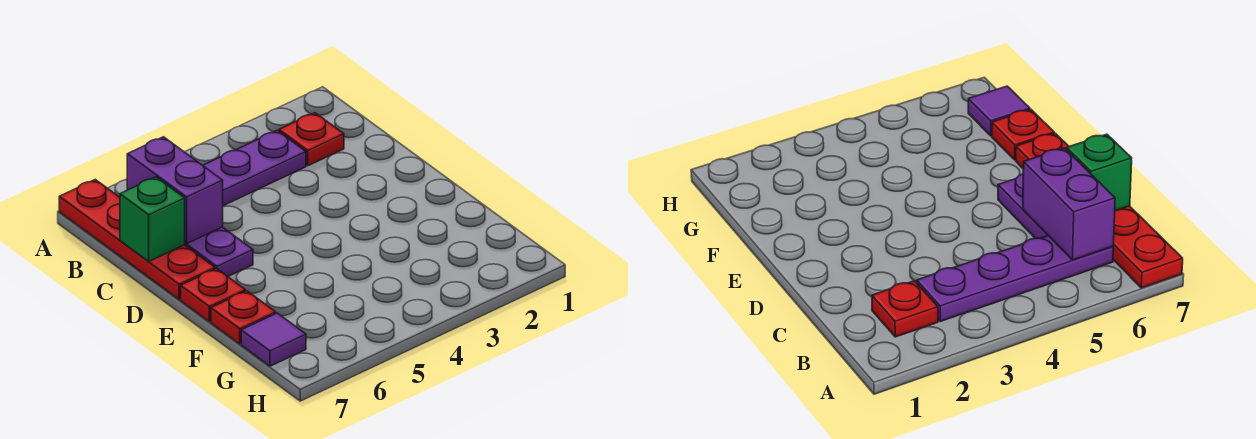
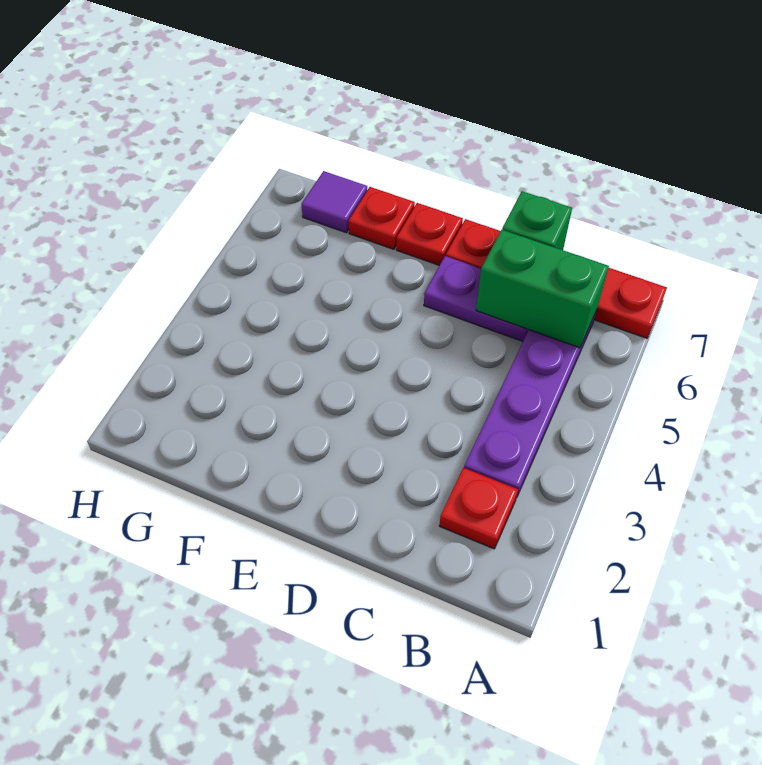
purple 1x2 brick [127,137,223,243] -> green 1x2 brick [476,230,609,348]

